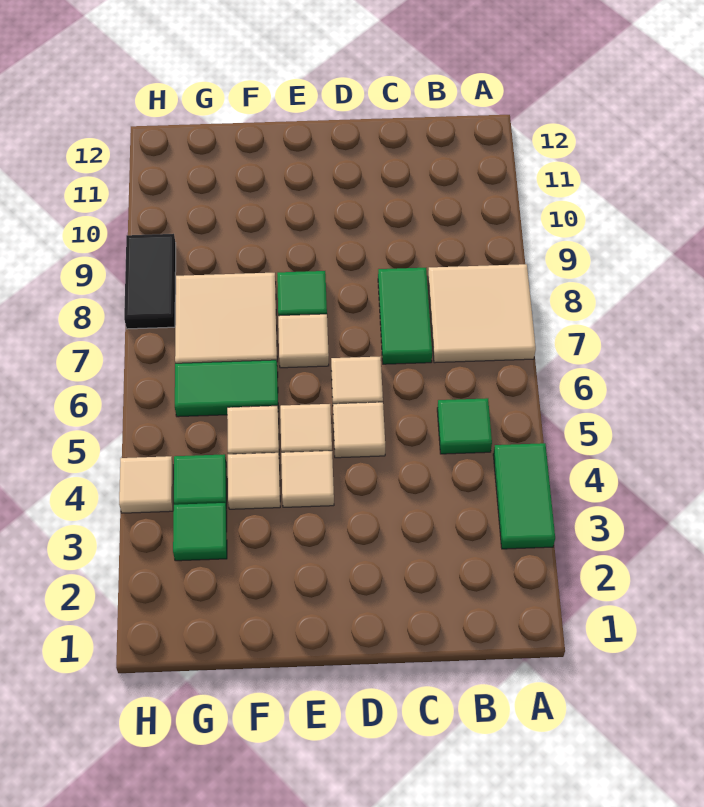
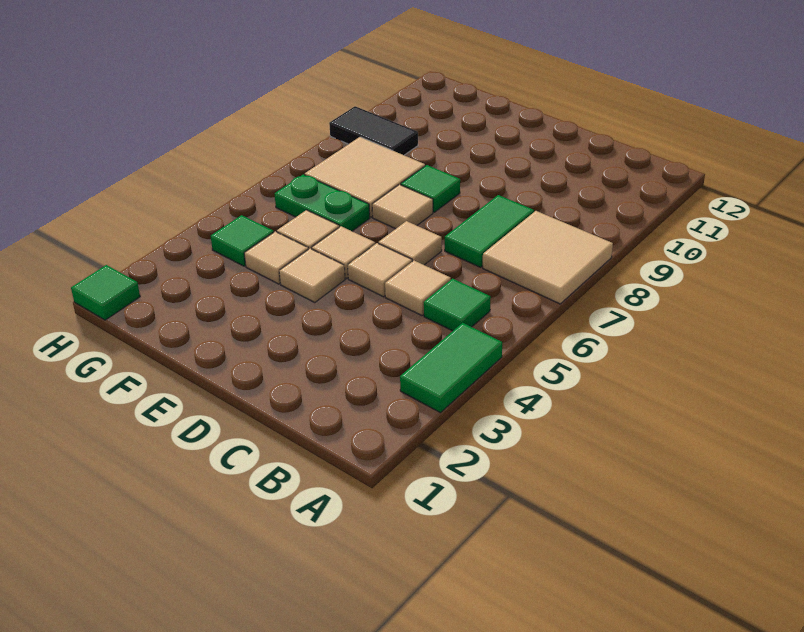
green 1x2 tile [175,360,278,417] -> green 1x2 plate [275,175,370,231]
green 1x1 tile [173,503,227,561] -> green 1x1 tile moved to [71,265,140,320]
tan 1x1 tile [119,456,173,513] -> tan 1x1 tile moved to [385,261,451,316]
black 1x2 tile [124,234,176,329] -> black 1x2 tile turned to [329,106,418,155]

